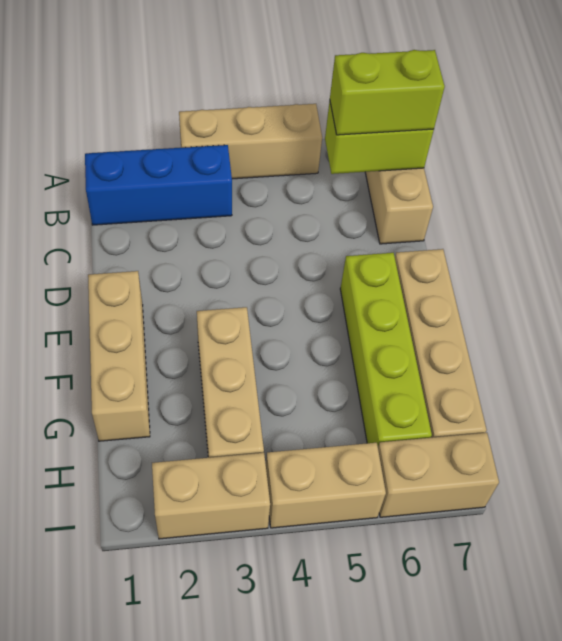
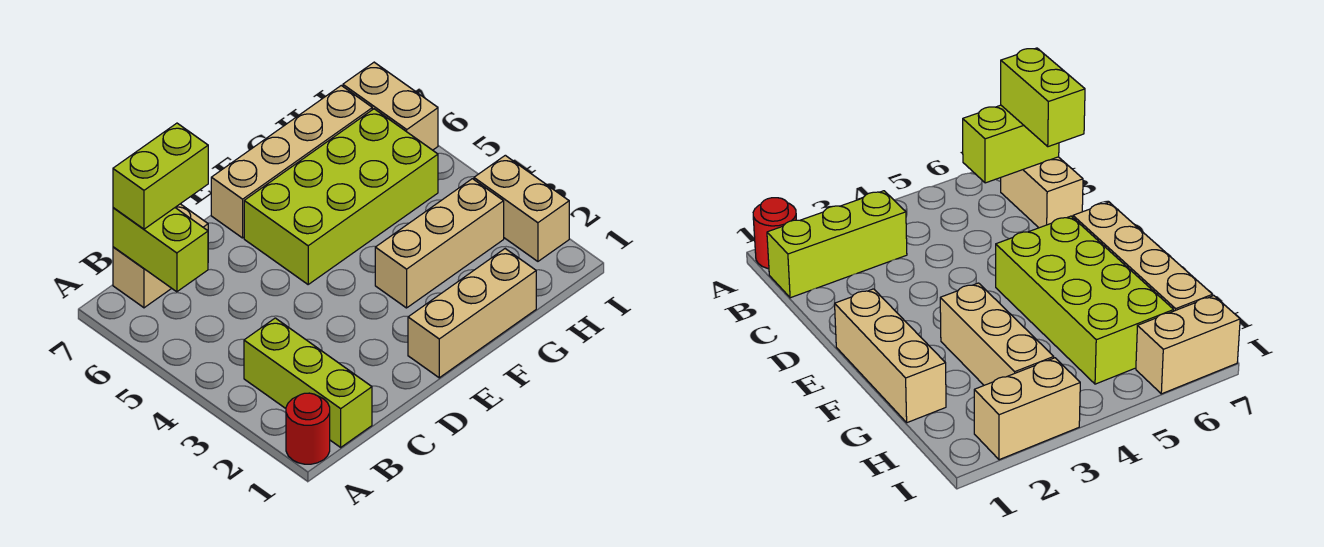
none -> red 1x1 round brick [286,393,330,464]
tan 1x3 brick [179,104,322,179] -> none
blue 1x3 brick [85,145,232,225] -> lime 1x3 brick [244,318,372,447]
lime 1x2 brick [330,50,445,135] -> lime 1x2 brick turned to [113,123,208,229]
lime 1x4 brick [340,253,432,446] -> lime 2x4 brick [244,109,438,284]
tan 1x2 brick [266,443,386,528] -> none

